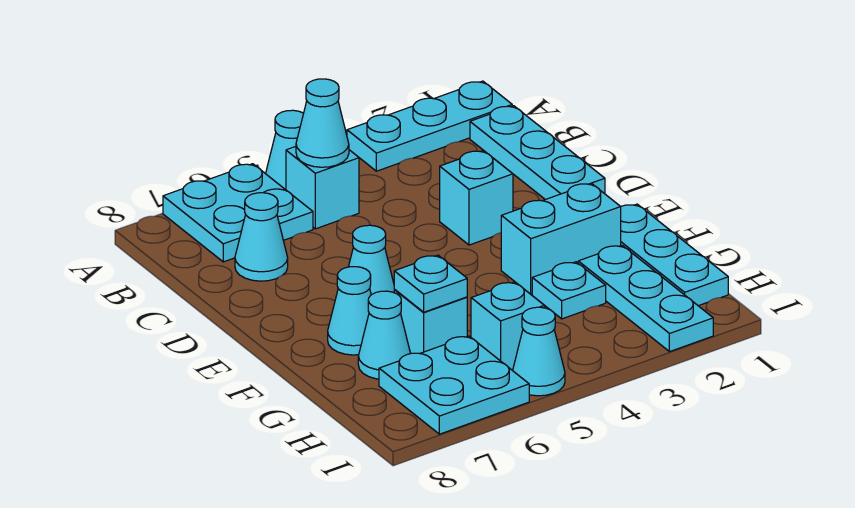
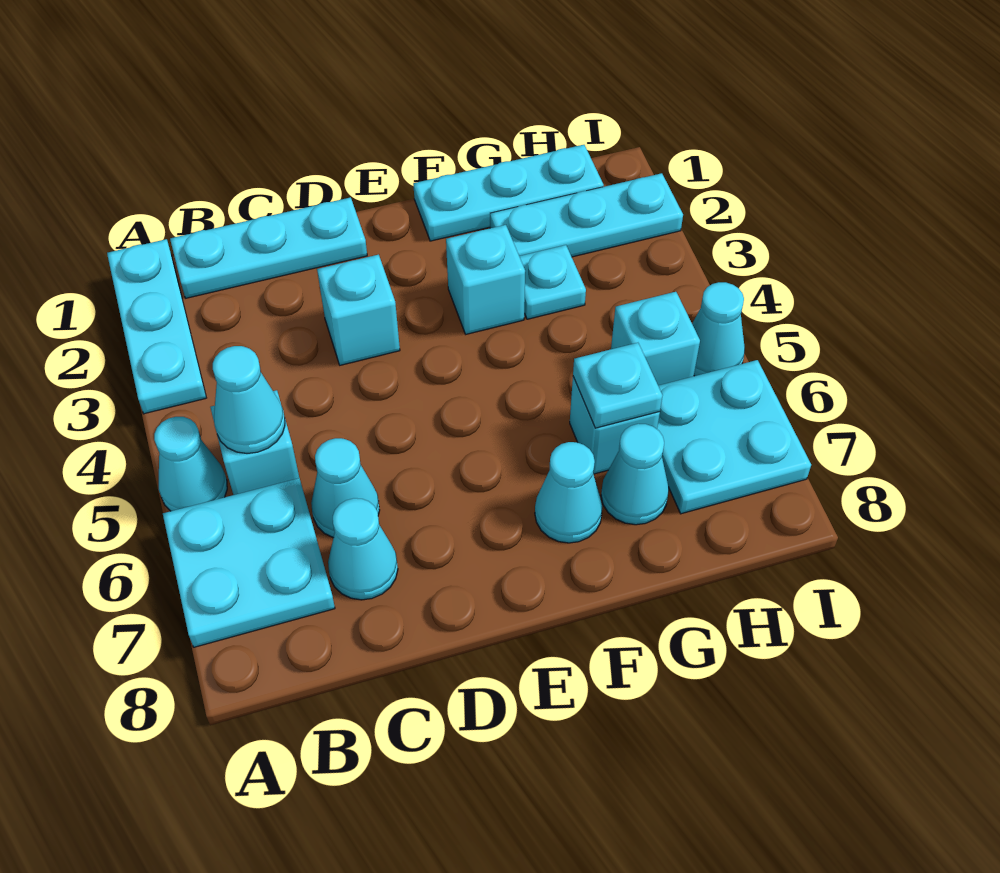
cyan 1x1 cone [349,225,394,295] -> cyan 1x1 cone moved to [311,438,380,538]
cyan 1x2 brick [501,183,621,294] -> cyan 1x1 brick [446,225,525,334]

